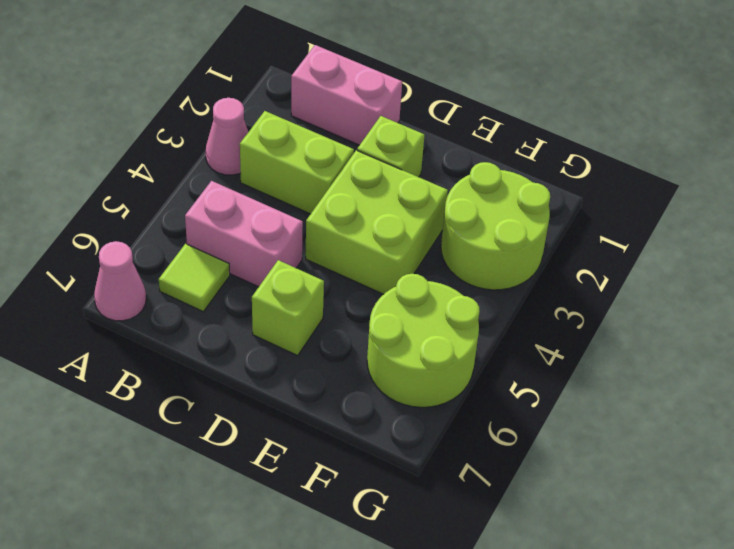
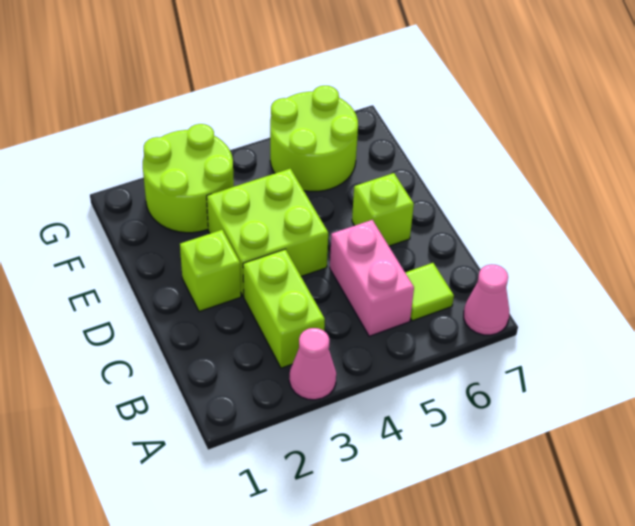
pink 1x2 brick [291,45,402,145] -> none

